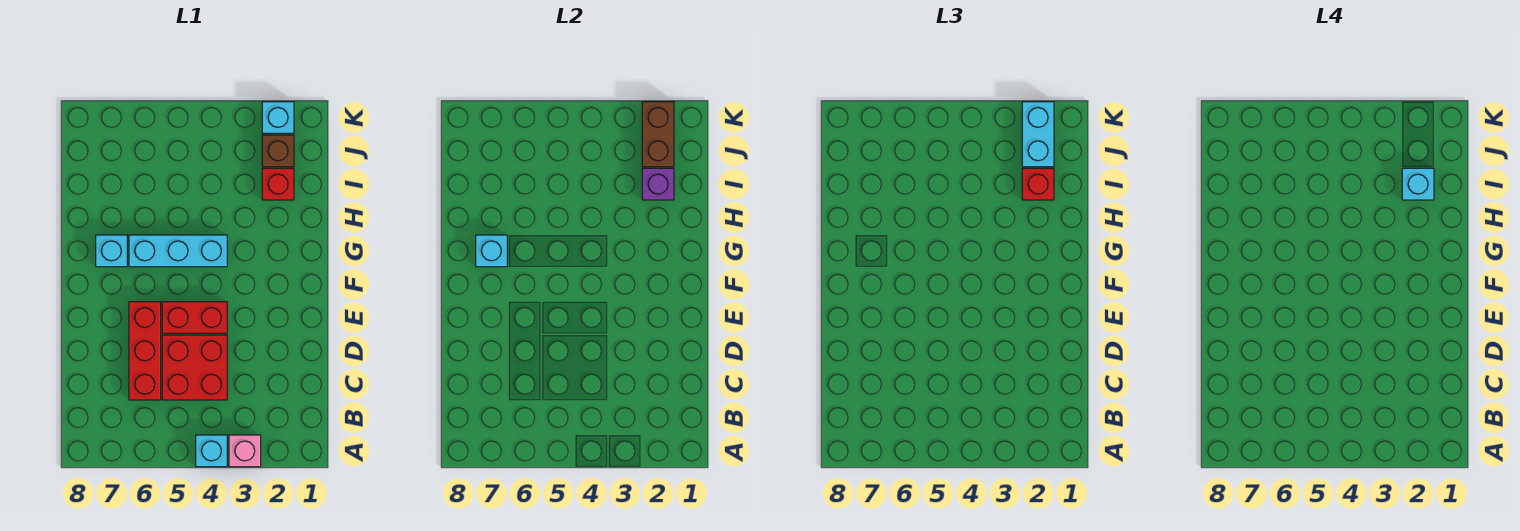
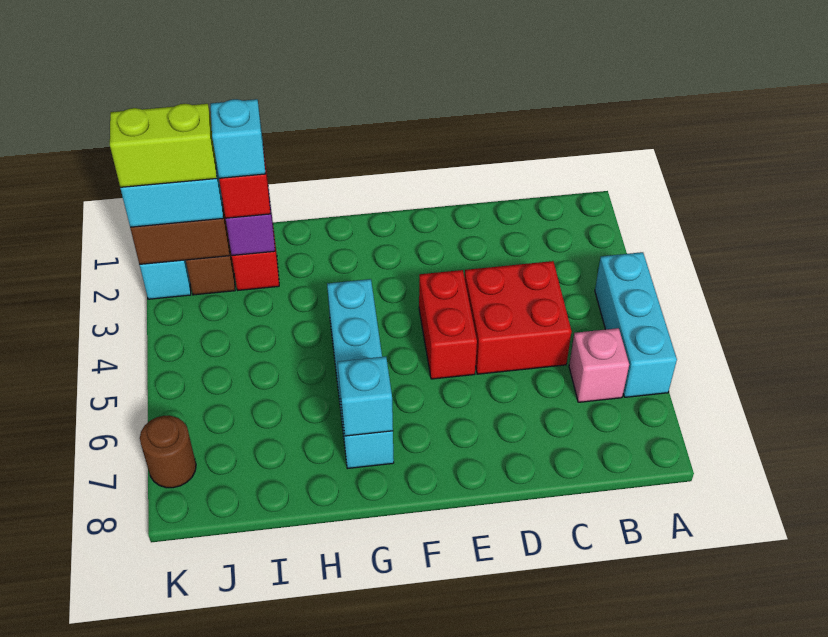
pink 1x1 brick [229,435,261,467] -> pink 1x1 brick moved to [569,328,629,402]
cyan 1x1 brick [196,435,227,467] -> cyan 1x3 brick [595,252,677,397]
red 1x3 brick [129,302,161,400] -> none
none -> lime 1x2 brick [110,104,217,188]
none -> brown 1x1 round brick [140,416,196,488]

